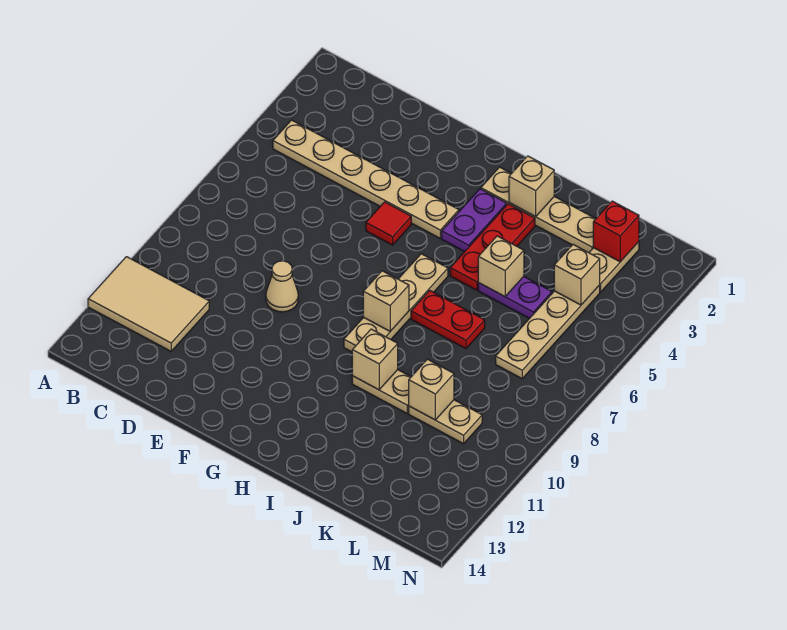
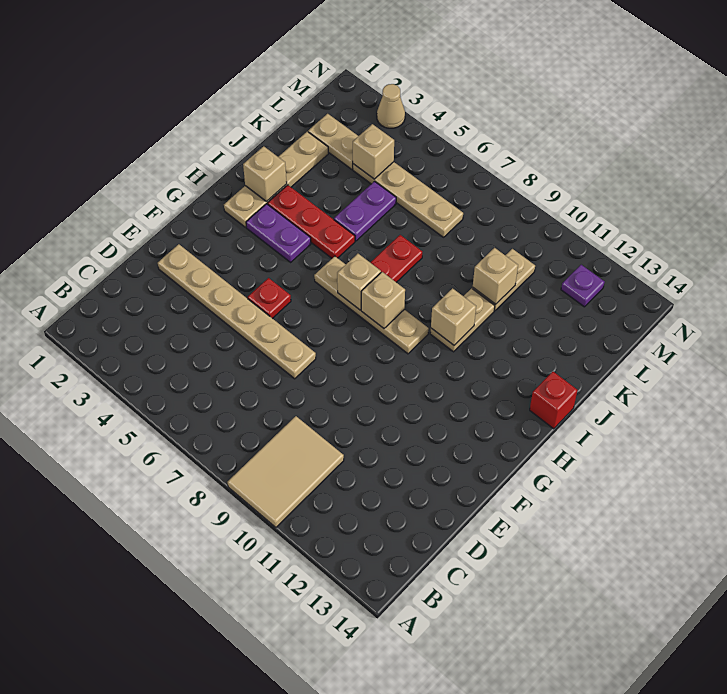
tan 2x3 tile [88,257,209,351] -> tan 2x3 tile moved to [228,416,344,527]
tan 1x6 plate [273,120,459,238] -> tan 1x6 plate turned to [158,244,316,379]
tan 1x1 cone [266,261,298,312] -> tan 1x1 cone moved to [377,84,405,128]
red 1x1 tile [366,202,411,245] -> red 1x1 plate [248,278,291,319]
tan 1x1 brick [478,236,524,297] -> tan 1x1 brick moved to [337,254,381,310]
red 1x1 brick [593,201,639,262] -> red 1x1 brick moved to [530,372,577,429]
none -> purple 1x1 plate [561,265,605,307]

